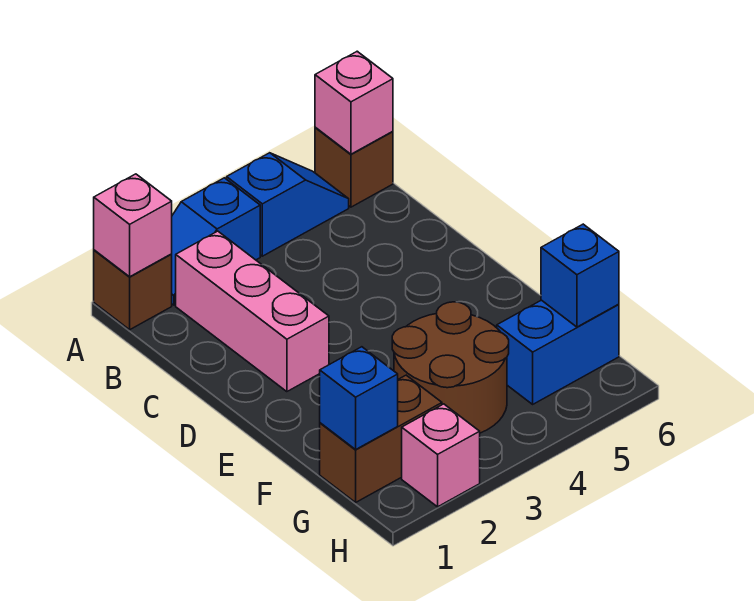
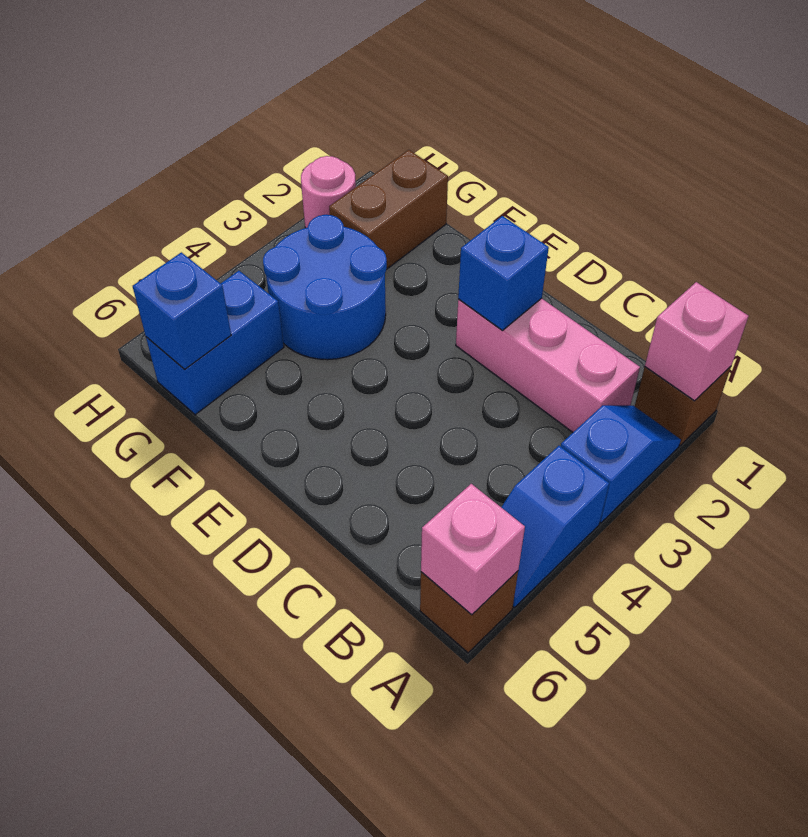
brown 2x2 round brick [392,302,509,433] -> blue 2x2 round brick [263,215,387,360]
blue 1x1 brick [320,347,398,449] -> blue 1x1 brick moved to [458,216,549,331]
pink 1x1 brick [402,404,480,507] -> pink 1x1 round brick [301,156,356,228]

